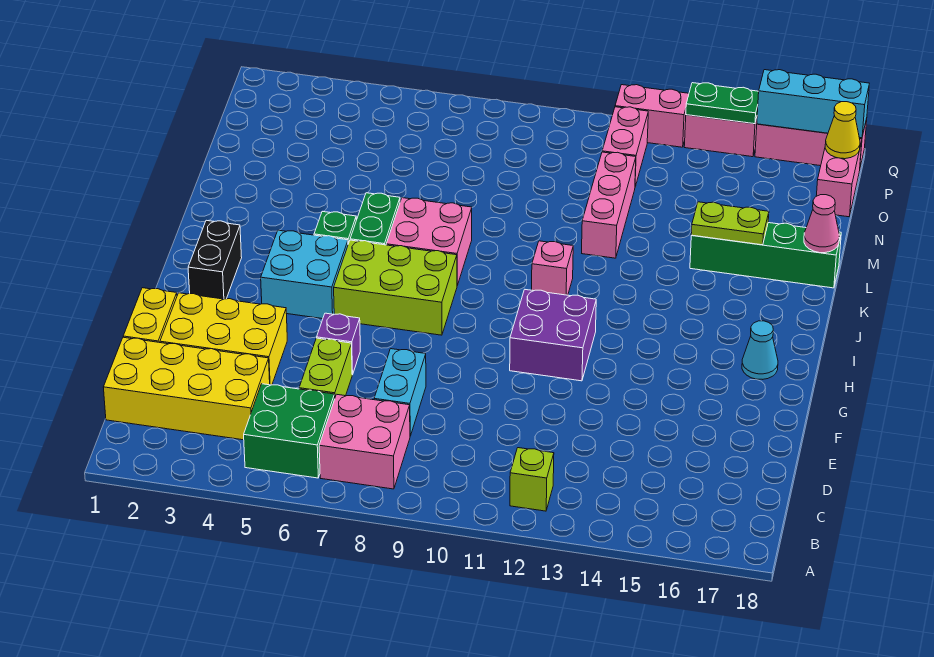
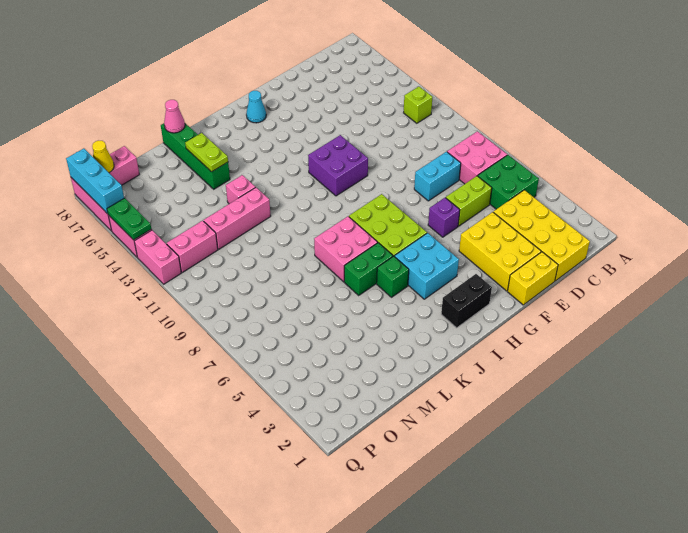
pink 1x1 brick [532,241,573,295] -> pink 1x1 brick moved to [226,175,255,204]

